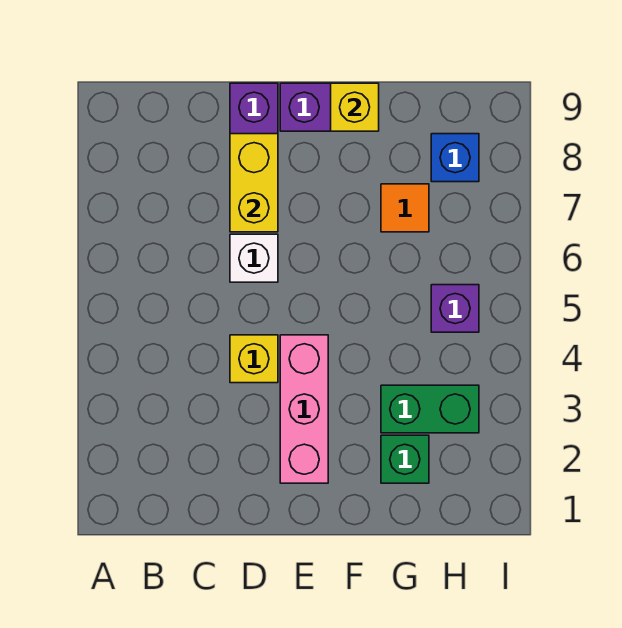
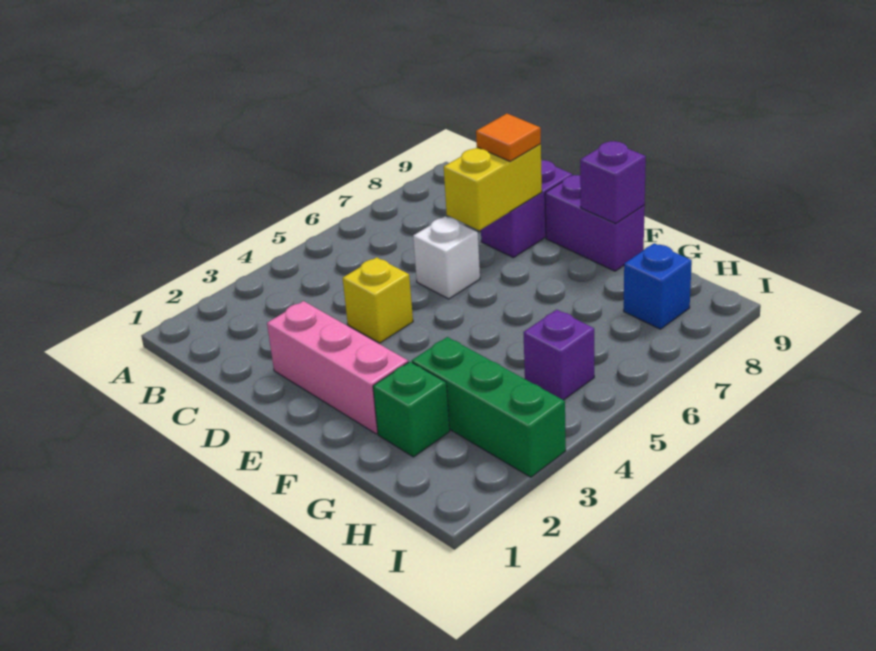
pink 1x3 brick [280,335,328,483] -> pink 1x3 brick turned to [267,301,408,434]
yellow 1x1 brick [331,83,379,131] -> purple 1x1 brick [580,141,646,224]
green 1x2 brick [381,385,479,433] -> green 1x3 brick [412,337,566,477]
orange 1x1 tile [381,184,429,232] -> orange 1x1 tile moved to [476,114,541,161]

